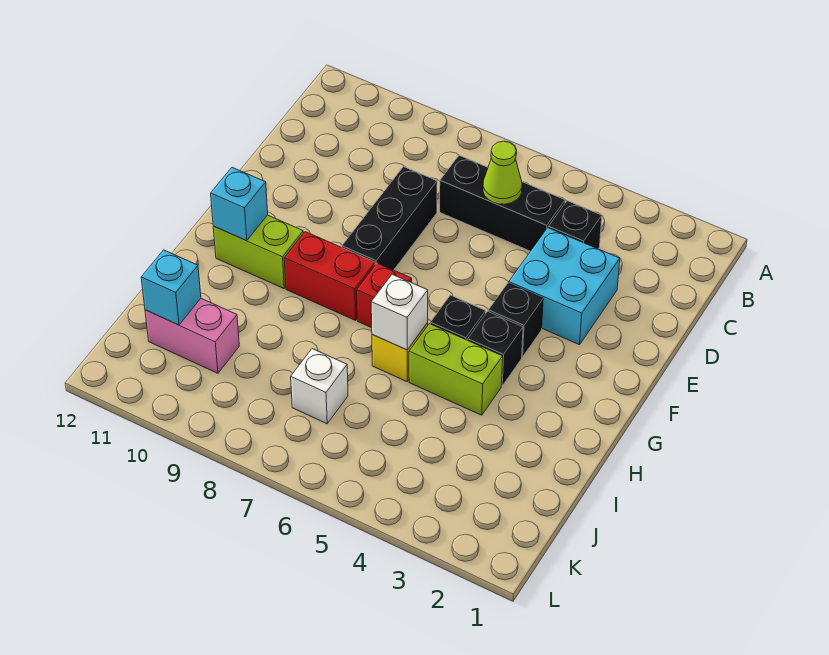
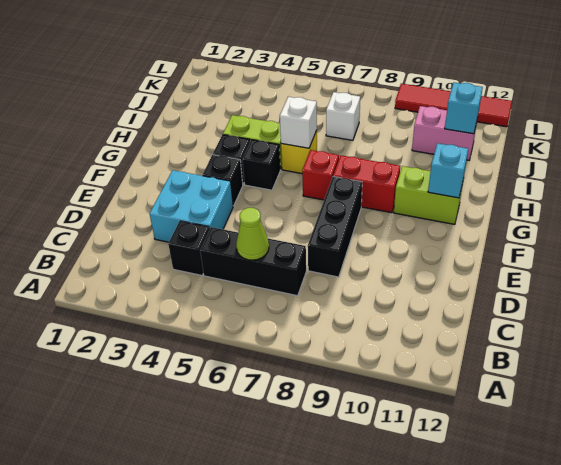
none -> red 1x4 tile [395,84,512,127]

